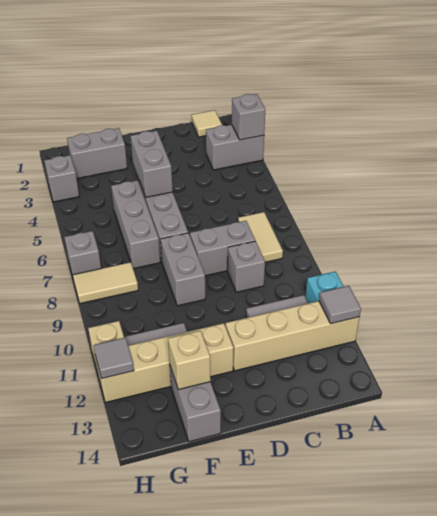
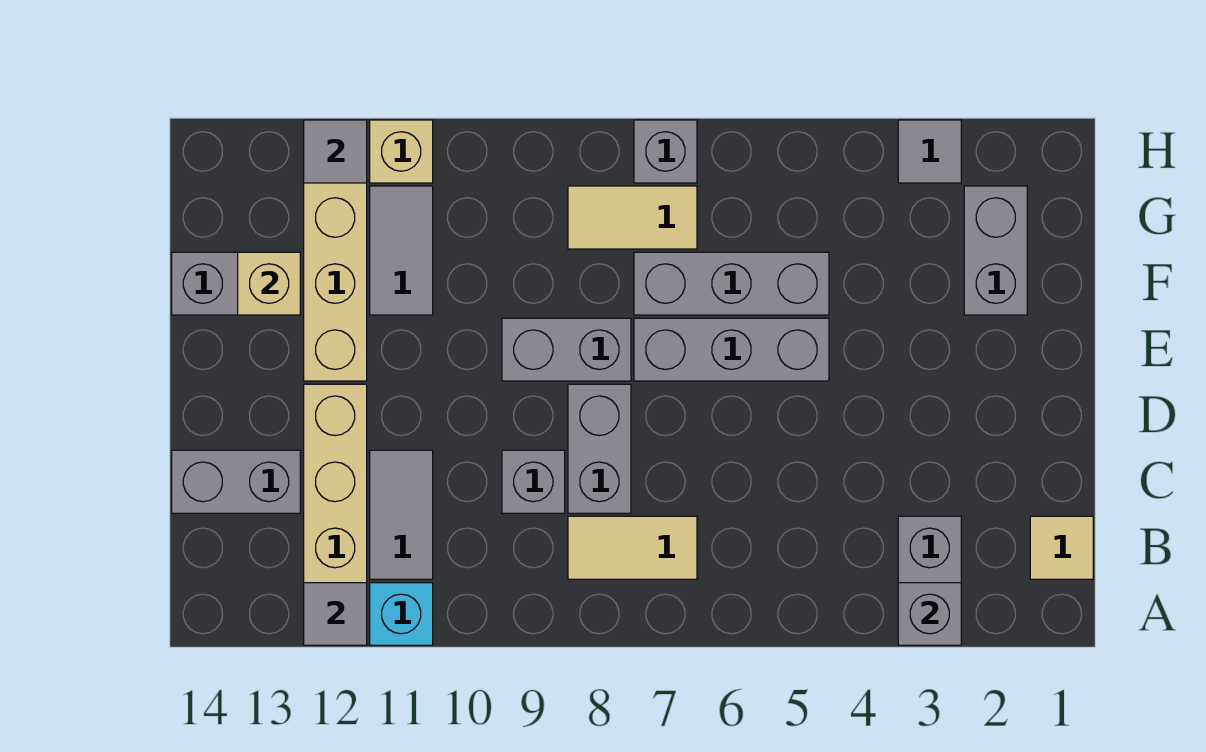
grey 1x2 brick [131,131,173,197] -> grey 1x2 brick moved to [172,450,300,513]
tan 1x2 tile [73,262,138,303] -> tan 1x2 tile turned to [568,186,697,249]
grey 1x1 brick [44,155,79,202] -> grey 1x1 tile [898,120,961,183]

